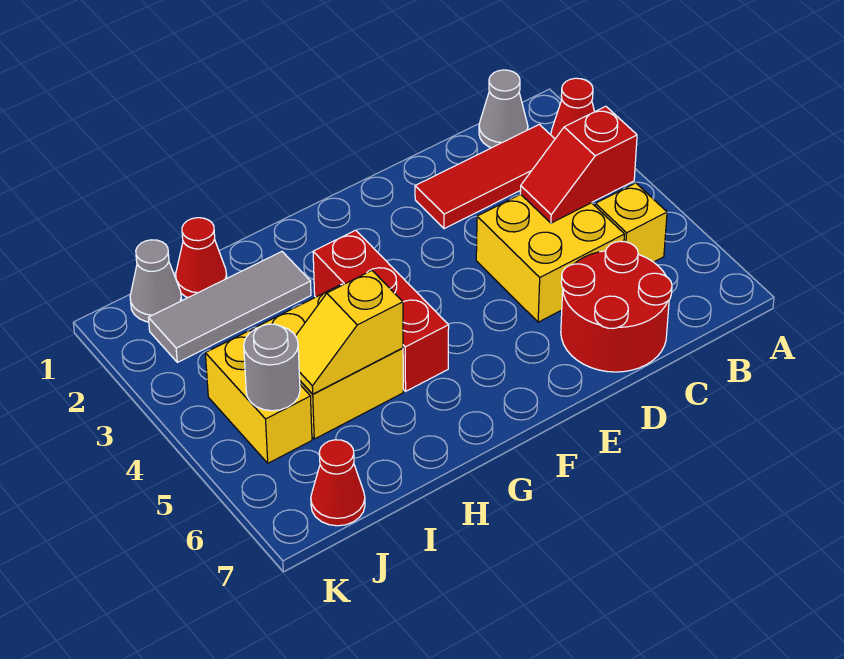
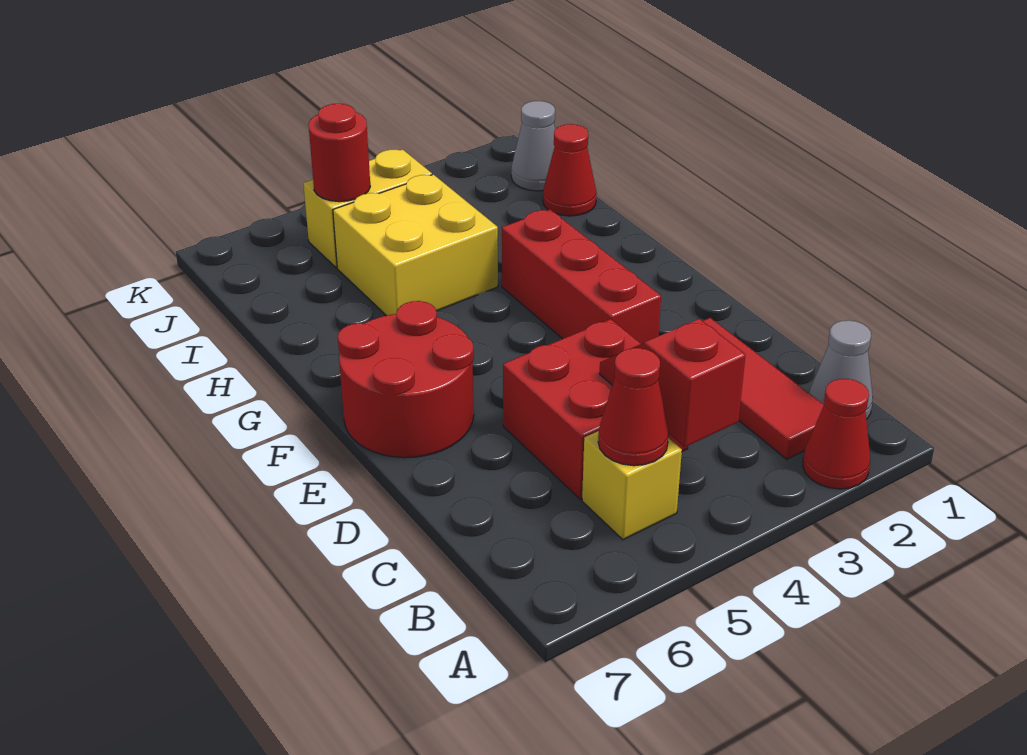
yellow 2x2 brick [476,194,624,322] -> red 2x2 brick [503,319,688,499]
red 2x2 round brick [561,241,672,372] -> red 2x2 round brick moved to [338,301,474,458]
red 1x3 brick [313,230,449,391] -> red 1x3 brick turned to [502,209,661,344]
grey 1x3 tile [149,252,311,362] -> none
yellow 1x2 slope [296,271,403,394] -> none
grey 1x1 round brick [244,324,300,411] -> red 1x1 round brick [309,104,370,202]
red 1x1 cone [311,440,365,526] -> red 1x1 cone moved to [598,348,669,466]

